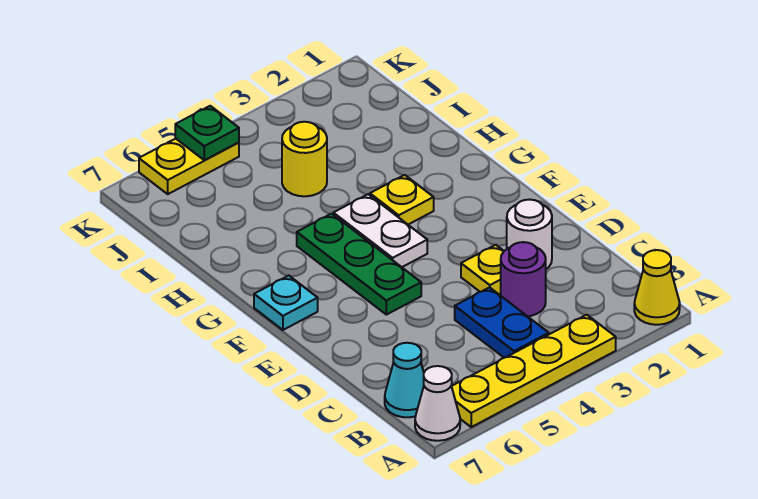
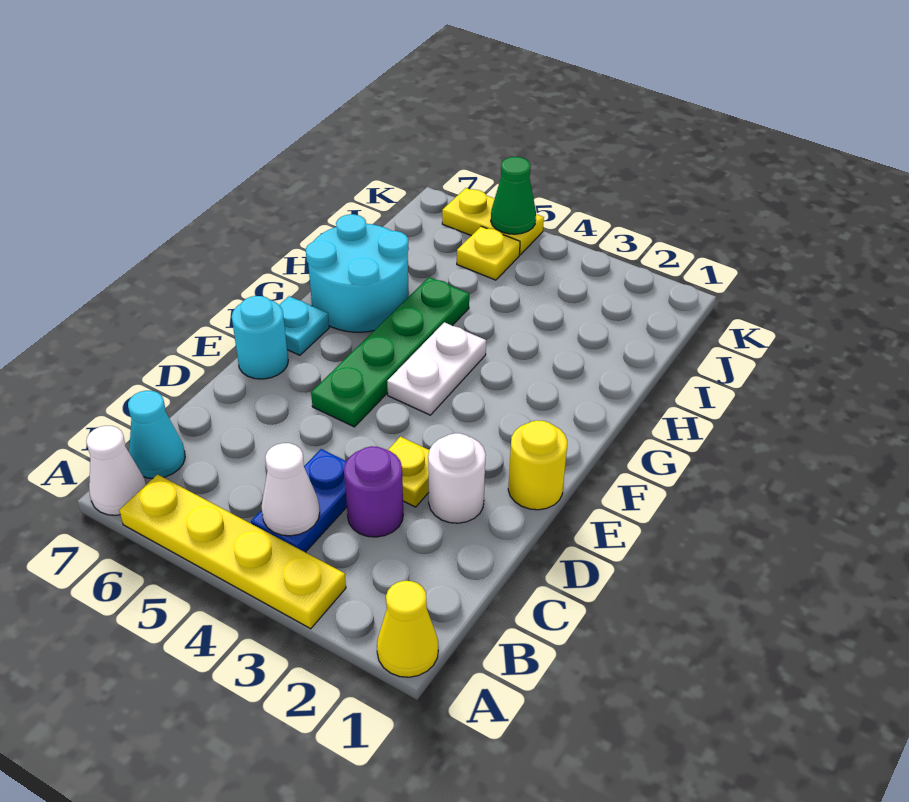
none -> white 1x1 cone [261,443,320,536]
green 1x3 plate [297,214,421,315] -> green 1x4 plate [311,277,469,427]
none -> cyan 1x1 round brick [232,296,288,379]
yellow 1x1 plate [370,175,434,224] -> yellow 1x1 plate moved to [457,226,520,280]
none -> cyan 2x2 round brick [306,214,409,332]
yellow 1x1 round brick [282,122,327,196] -> yellow 1x1 round brick moved to [508,420,567,510]
green 1x1 plate [175,106,239,160] -> green 1x1 cone [491,157,536,234]

